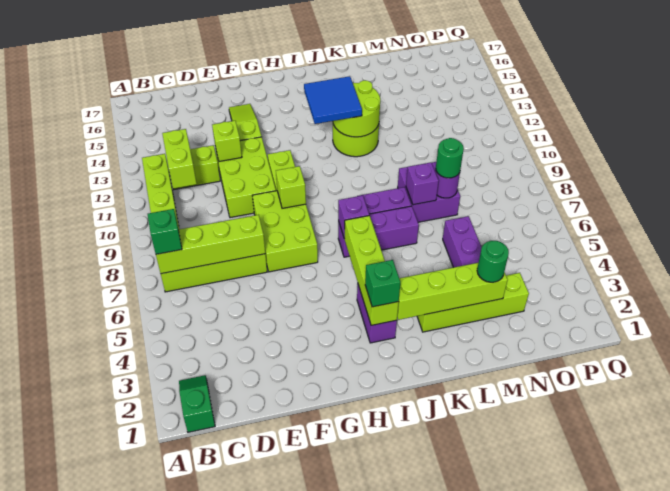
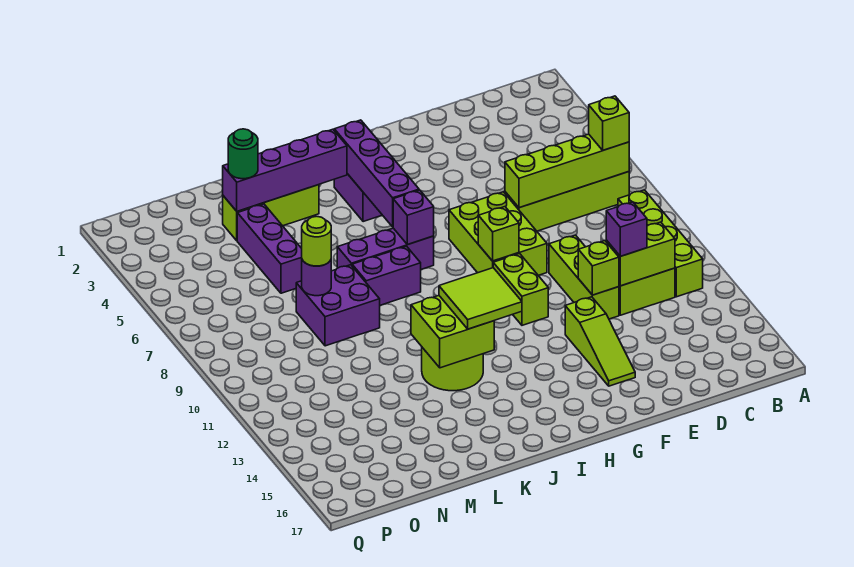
green 1x2 slope [179,375,215,432] -> none
green 1x1 brick [148,209,182,254] -> lime 1x1 brick [589,96,629,150]
lime 1x2 brick [162,129,197,189] -> lime 1x2 brick turned to [606,222,675,286]
lime 2x3 brick [216,137,276,218] -> lime 1x3 brick [549,235,619,319]
lime 1x4 brick [344,216,399,325] -> purple 1x4 brick [334,120,419,227]
green 1x1 brick [365,260,400,307] -> none
blue 2x2 tile [304,76,362,124] -> lime 2x2 tile [439,268,522,329]
lime 1x4 brick [397,263,508,320] -> purple 1x4 brick [223,129,347,211]
lime 2x2 round brick [333,80,380,137] -> lime 2x2 brick [411,296,494,368]
lime 1x4 brick [417,273,529,332] -> lime 1x3 brick [223,185,319,241]
purple 1x1 brick [406,163,439,205] -> purple 1x1 brick moved to [606,202,647,256]
green 1x1 round brick [436,138,464,178] -> lime 1x1 round brick [302,217,331,266]

